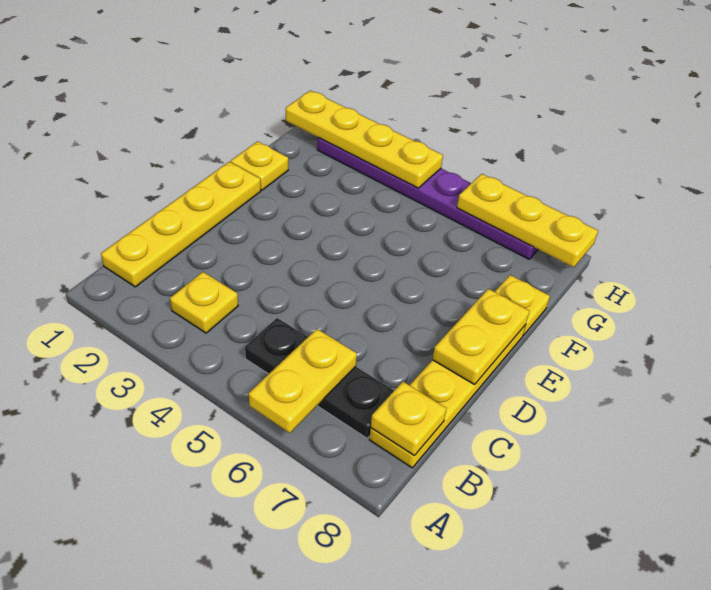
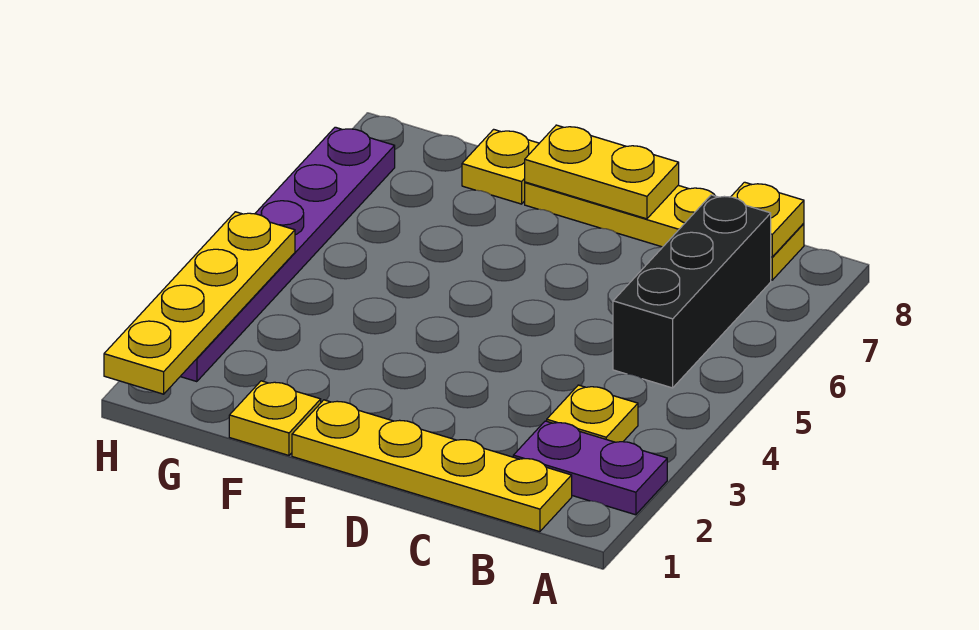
none -> purple 1x2 plate [513,421,667,515]
yellow 1x2 plate [249,329,357,433] -> none
black 1x3 plate [245,318,394,438] -> black 1x3 brick [613,195,771,388]
yellow 1x3 plate [457,174,598,267] -> none

